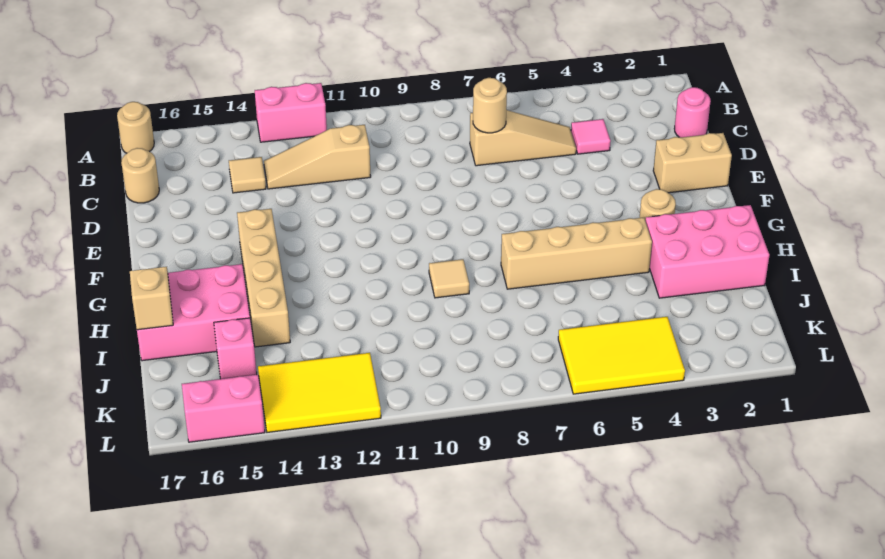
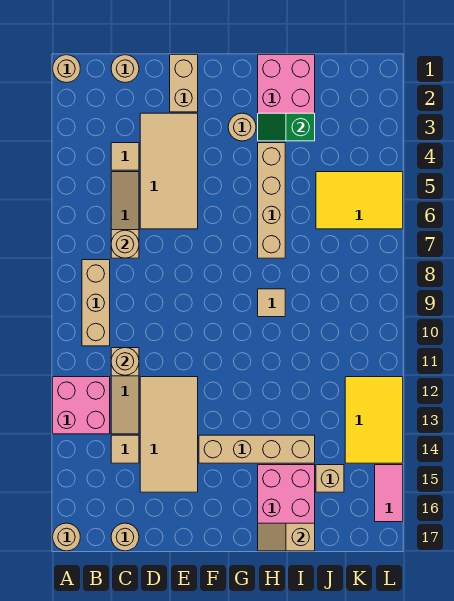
none -> tan 1x1 round brick [53,55,80,83]
pink 1x2 brick [255,83,327,142] -> pink 2x2 brick [53,377,110,434]
none -> tan 1x3 brick [82,260,110,346]
pink 1x1 round brick [674,87,711,137] -> tan 1x1 round brick [111,55,139,83]
pink 1x1 tile [571,119,611,154] -> tan 1x1 tile [111,143,139,170]
none -> tan 1x1 round brick [111,348,139,375]
none -> tan 2x4 tile [140,113,198,229]
none -> tan 2x4 tile [140,377,198,492]
none -> green 1x2 slope [258,113,315,141]
pink 1x1 brick [214,318,257,379] -> tan 1x1 brick [316,465,344,492]
yellow 2x3 tile [558,317,685,394] -> yellow 2x3 tile turned to [316,172,403,229]
pink 1x2 brick [182,375,265,442] -> pink 1x2 tile [375,465,403,522]

